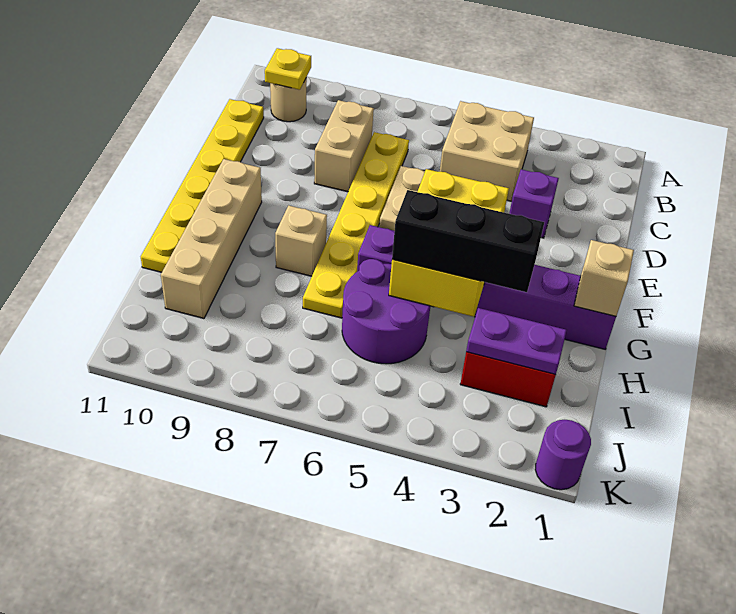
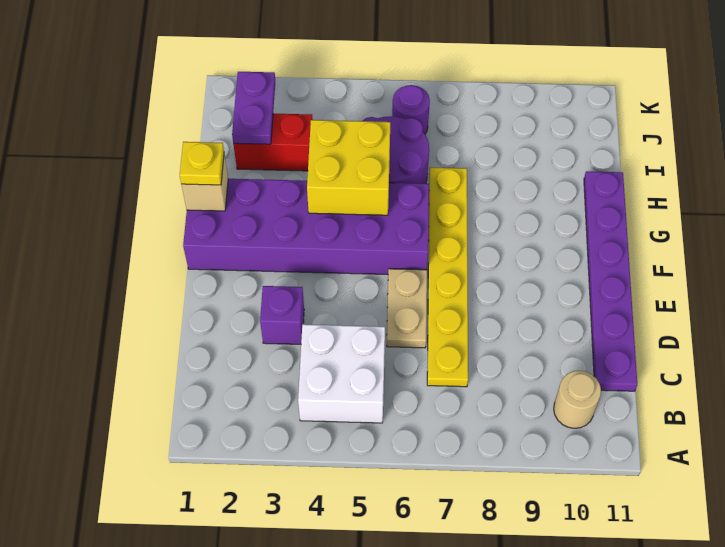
tan 2x2 brick [440,101,534,201] -> white 2x2 brick [298,324,385,423]
yellow 1x1 plate [265,48,311,90] -> yellow 1x1 plate moved to [180,142,224,185]
tan 1x2 brick [314,100,374,192] -> none
yellow 1x6 plate [141,99,264,272] -> purple 1x6 plate [584,171,637,391]
yellow 2x3 brick [389,169,509,317] -> yellow 2x2 brick [307,120,390,215]
tan 1x4 brick [161,159,262,318] -> none
purple 1x6 brick [357,225,616,349] -> purple 2x6 brick [183,179,429,274]
tan 1x1 brick [275,206,327,276] -> none
black 1x3 brick [392,190,544,292] -> none
purple 1x2 plate [466,308,567,375] -> purple 1x2 plate turned to [232,72,275,144]
purple 1x1 round brick [535,420,591,490] -> purple 1x1 round brick moved to [392,85,430,134]

